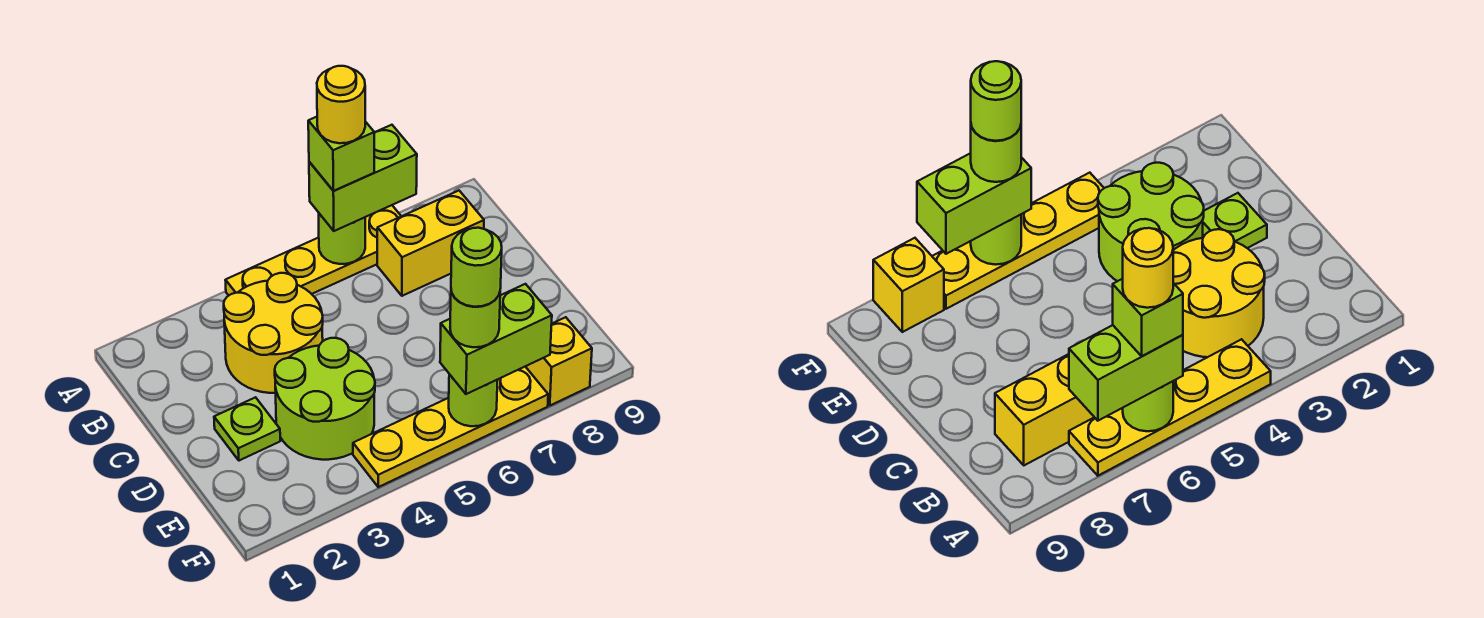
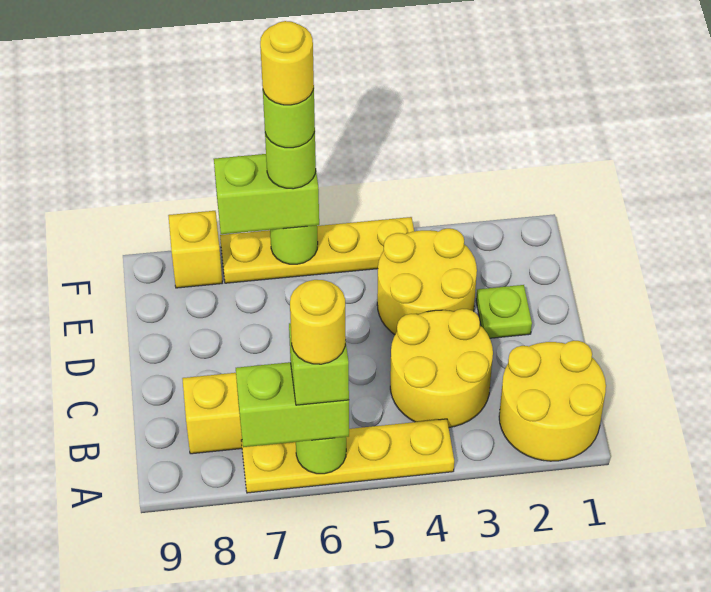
none -> yellow 2x2 round brick [499,341,606,461]
lime 2x2 round brick [275,338,375,460] -> yellow 2x2 round brick [377,228,477,334]
none -> yellow 1x1 round brick [260,21,314,105]

